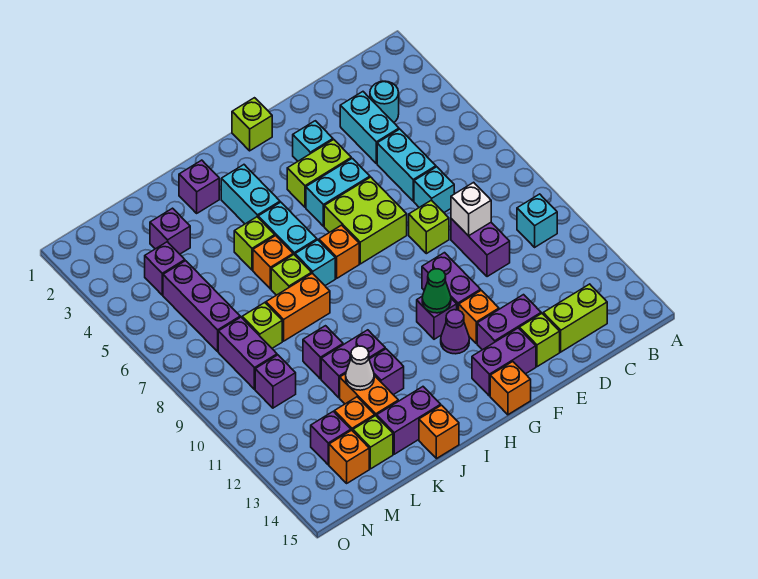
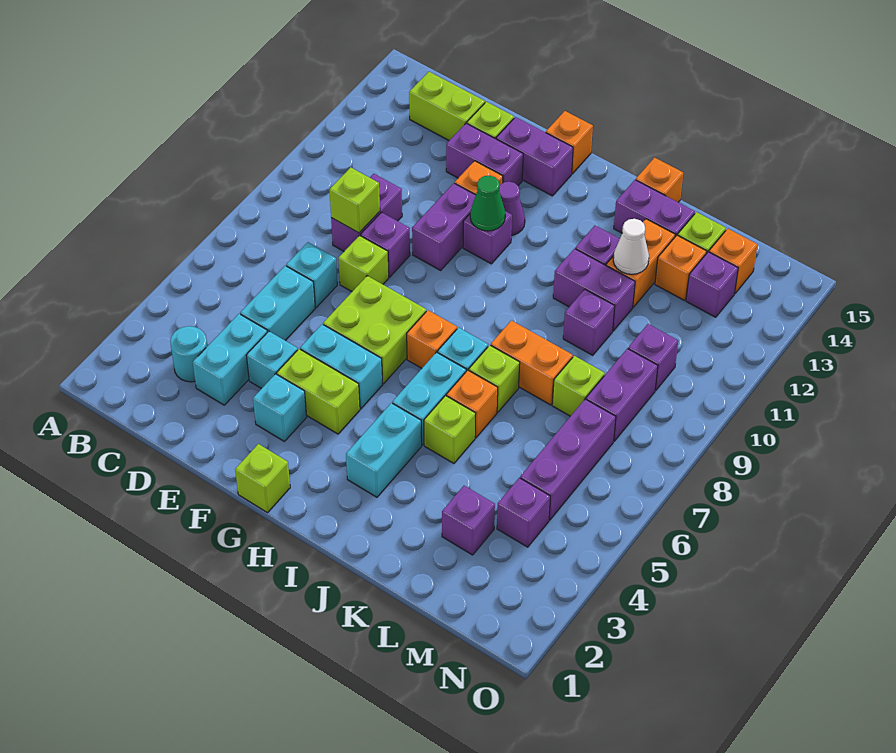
cyan 1x1 brick [517,194,557,247] -> cyan 1x1 brick moved to [246,331,298,389]
white 1x1 brick [451,182,491,236] -> lime 1x1 brick [329,167,380,233]
purple 1x1 brick [179,160,219,213] -> purple 1x1 brick moved to [361,212,410,277]

